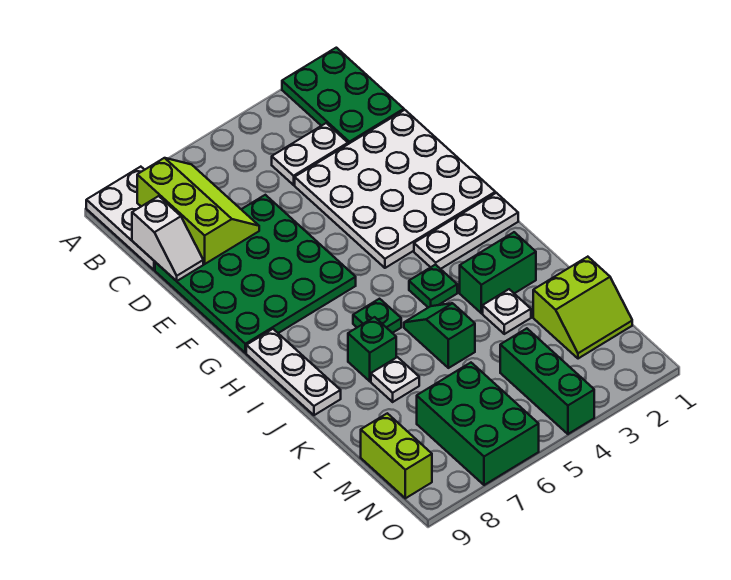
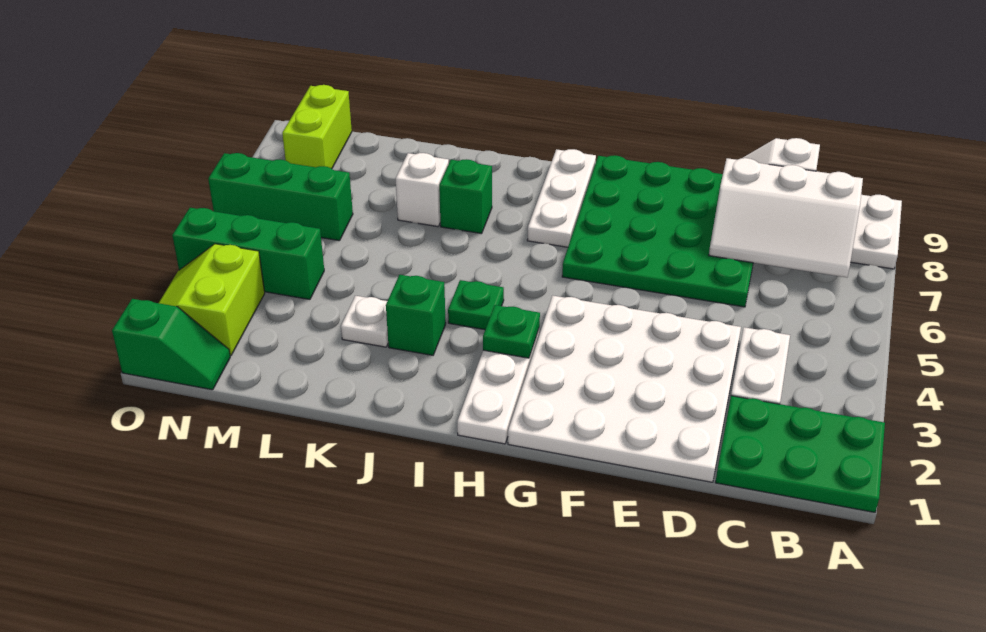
lime 2x3 slope [137,158,259,264] -> white 2x3 slope [709,158,863,277]
white 1x3 plate [246,329,341,415] -> white 1x3 plate turned to [527,149,596,247]
green 1x1 plate [353,299,401,333] -> green 1x1 plate moved to [483,305,540,358]
green 1x2 brick [460,232,536,313] -> green 1x1 brick [386,275,446,355]
green 1x2 slope [404,303,475,368] -> green 1x2 slope moved to [112,299,230,390]
white 1x1 plate [371,357,419,402] -> white 1x1 brick [396,153,449,227]
lime 2x2 slope [533,257,632,359] -> lime 2x2 slope moved to [159,244,265,356]
green 2x3 brick [417,363,539,485] -> green 1x3 brick [208,153,353,241]
lime 1x2 brick [361,413,432,498] -> lime 1x2 brick turned to [282,85,352,168]

